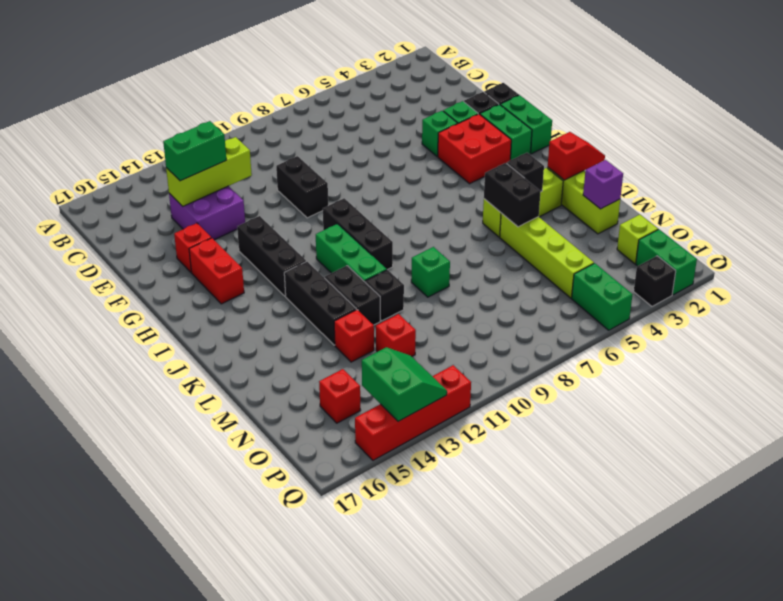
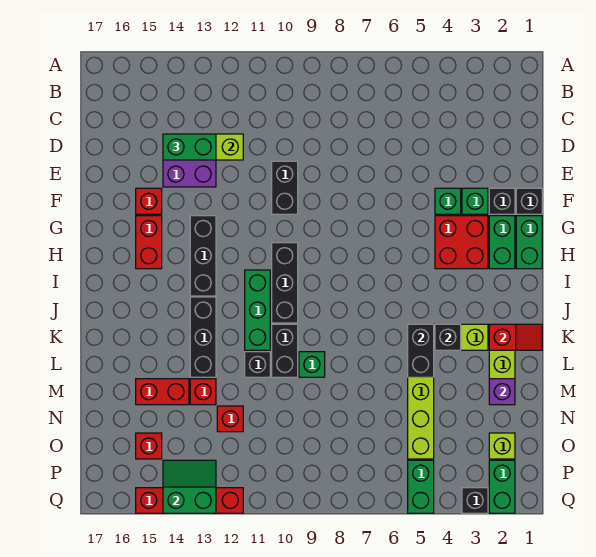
black 1x2 brick [325,266,380,325] -> black 1x2 brick moved to [272,324,298,377]
none -> red 1x2 brick [136,379,189,405]
green 2x2 slope [362,347,447,421] -> green 2x2 slope turned to [163,460,216,513]

